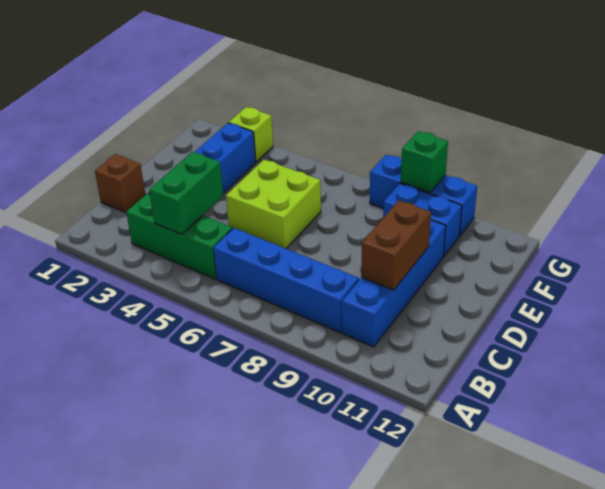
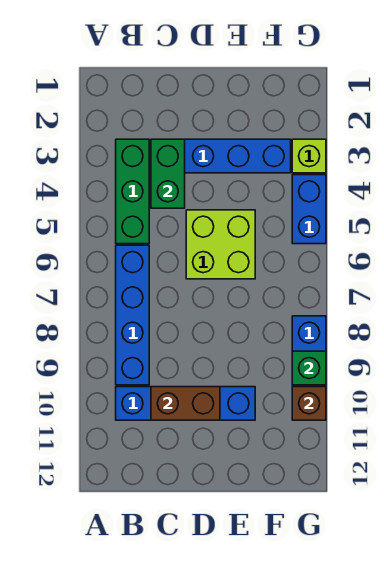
green 1x2 brick [149,152,223,234] -> green 1x2 brick turned to [151,139,185,208]
brown 1x1 brick [95,154,145,212] -> brown 1x1 brick moved to [292,387,326,420]
blue 1x2 brick [383,184,462,256] -> blue 1x2 brick moved to [292,175,326,244]

